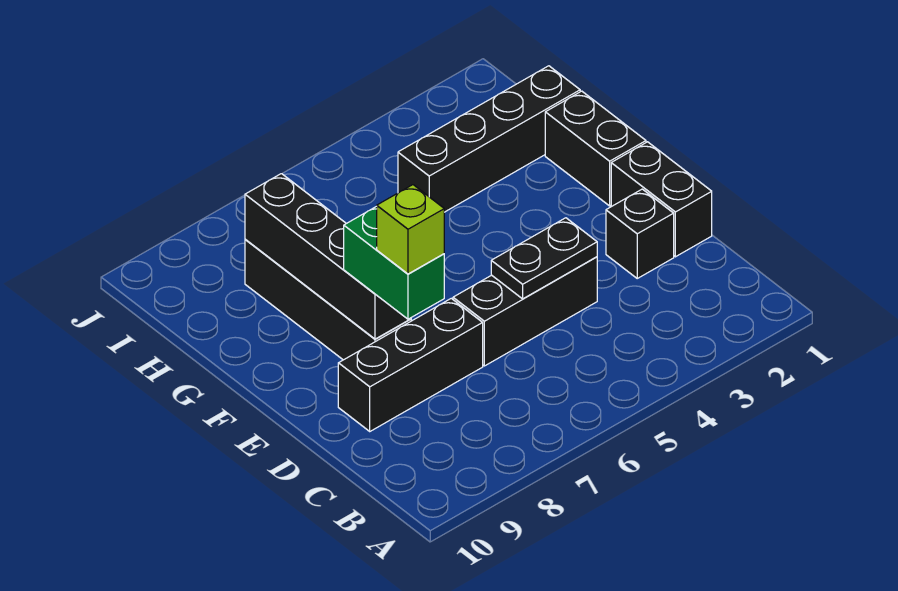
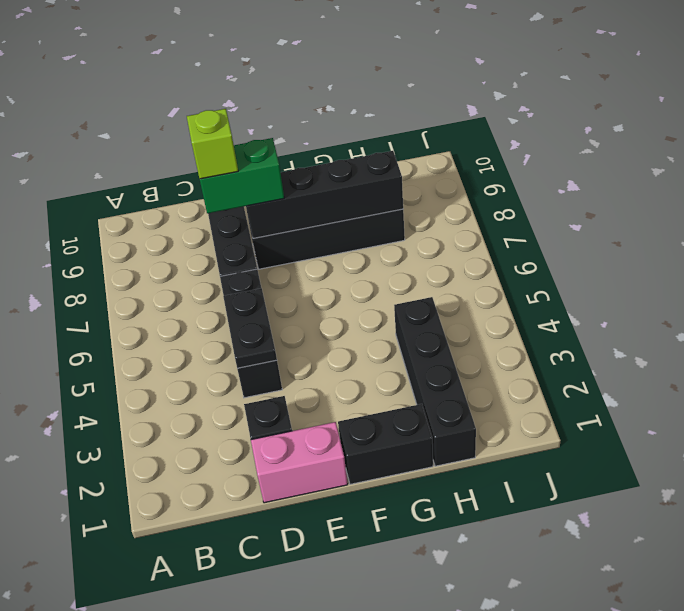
black 1x2 brick [611,142,712,257] -> pink 1x2 brick [251,422,348,503]

